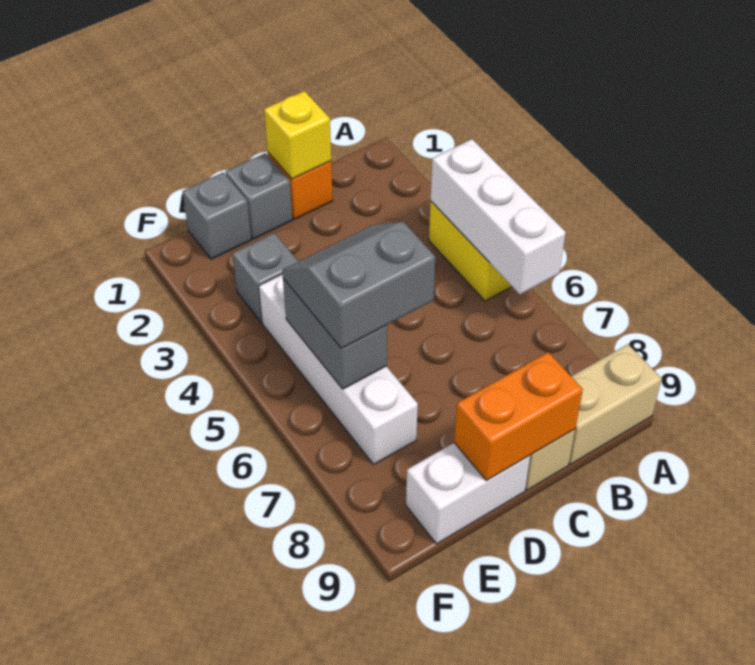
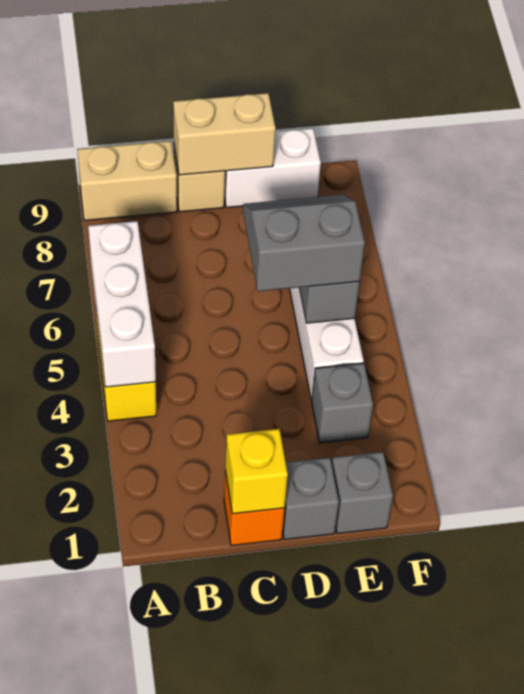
orange 1x2 brick [454,352,583,481] -> tan 1x2 brick [173,93,276,175]
grey 2x2 slope [282,222,435,348] -> grey 2x2 slope turned to [243,195,365,291]

